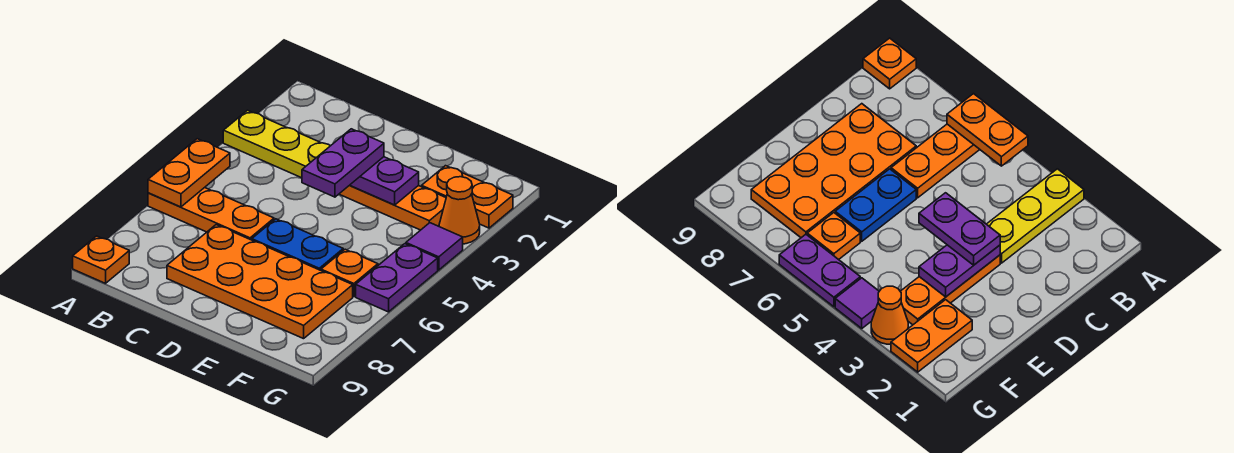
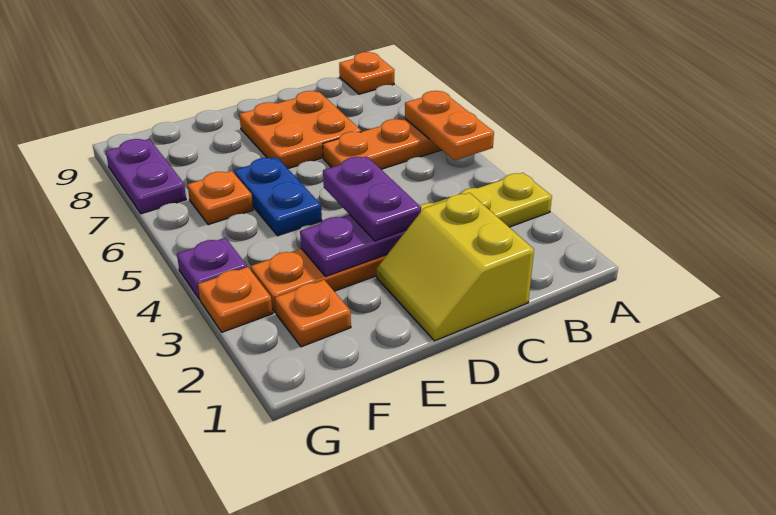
none -> yellow 2x2 slope [376,193,534,341]
orange 2x4 plate [167,225,353,339] -> orange 2x2 plate [239,91,361,169]
blue 1x2 plate [252,219,343,270] -> blue 1x2 plate turned to [234,157,322,236]
orange 1x2 plate [422,166,513,228] -> orange 1x1 plate [275,280,351,347]
orange 1x1 cone [439,177,480,244] -> orange 1x1 plate [198,267,273,332]
purple 1x1 tile [406,223,463,270] -> purple 1x1 plate [177,238,247,299]
purple 1x2 plate [356,244,438,312] -> purple 1x2 plate moved to [106,139,186,214]

